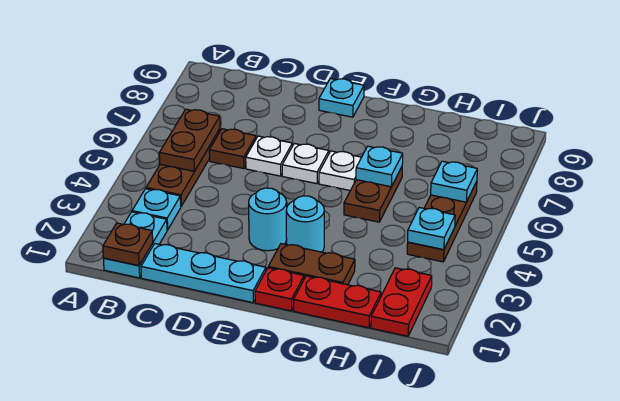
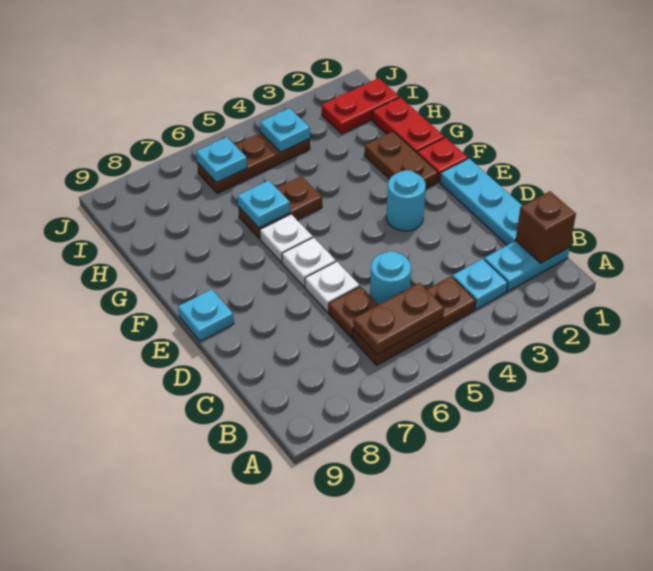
brown 1x1 plate [103,223,153,266] -> brown 1x1 brick [516,191,576,263]
cyan 1x1 round brick [286,196,324,252] -> cyan 1x1 round brick moved to [370,251,411,305]

